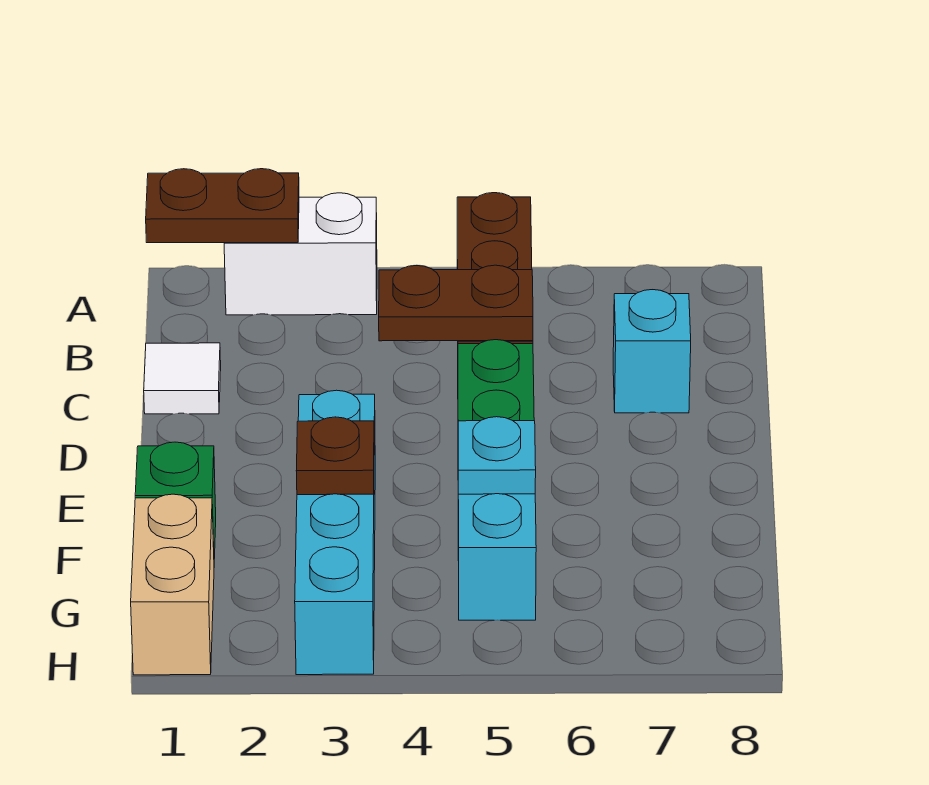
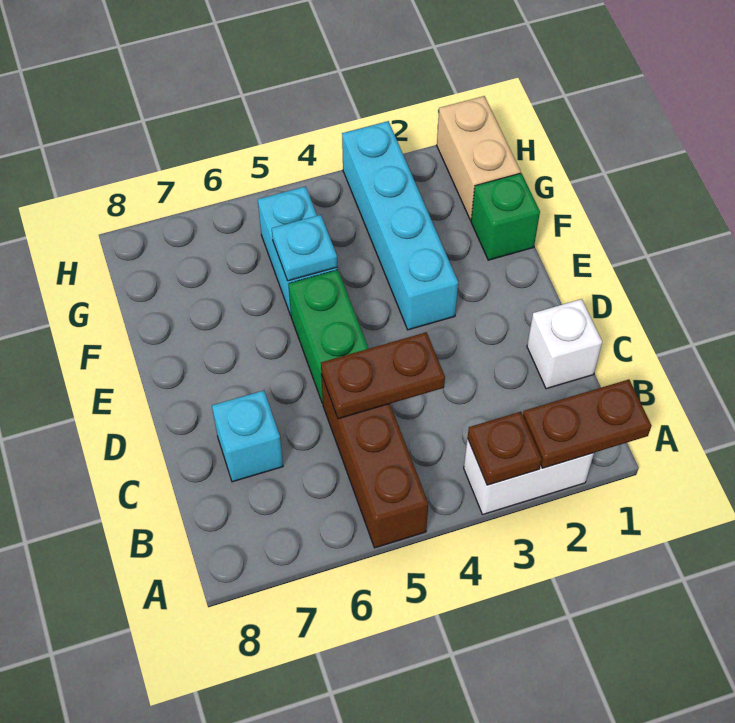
white 1x1 tile [144,343,221,414] -> white 1x1 brick [527,299,602,389]
brown 1x1 plate [296,417,374,495] -> brown 1x1 plate moved to [468,412,542,485]

